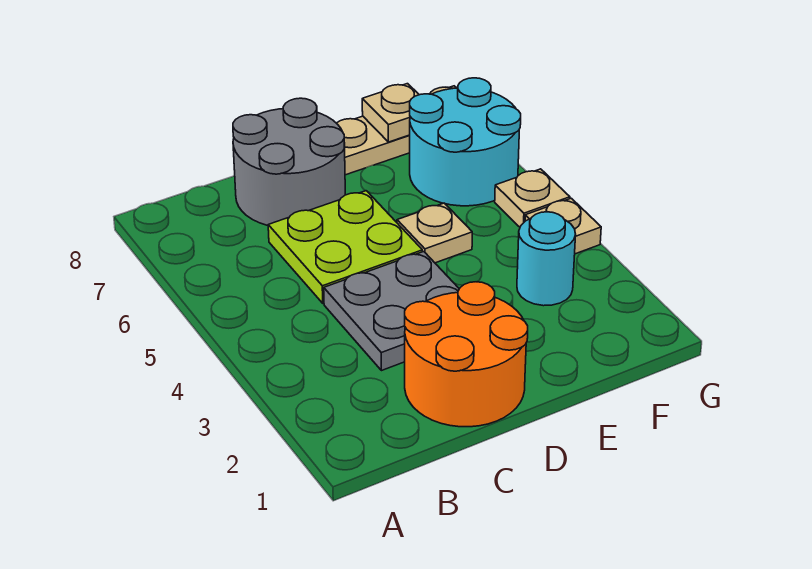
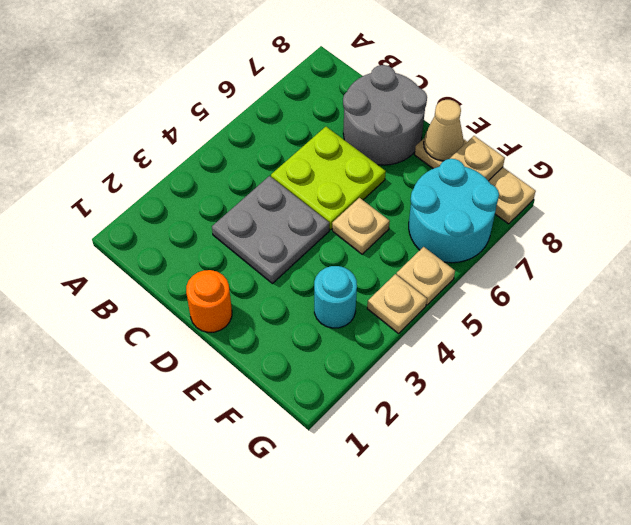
orange 2x2 round brick [405,282,528,427] -> orange 1x1 round brick [186,270,232,332]
none -> tan 1x1 cone [424,100,464,161]

